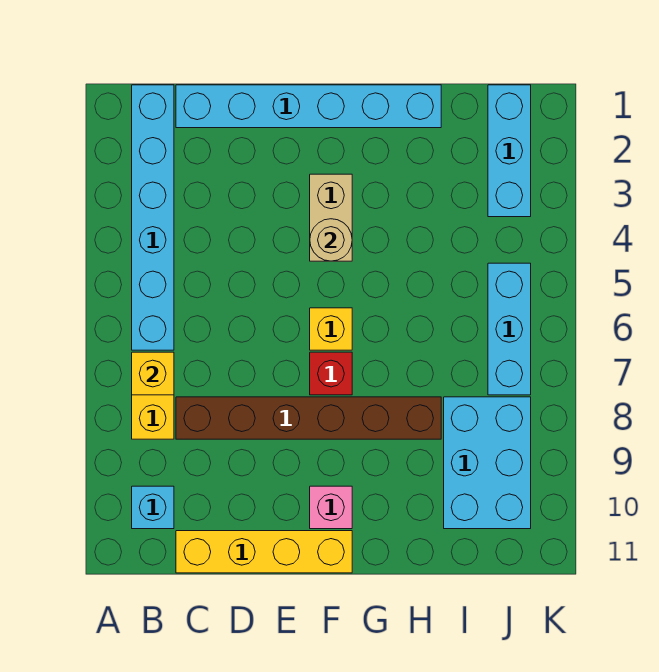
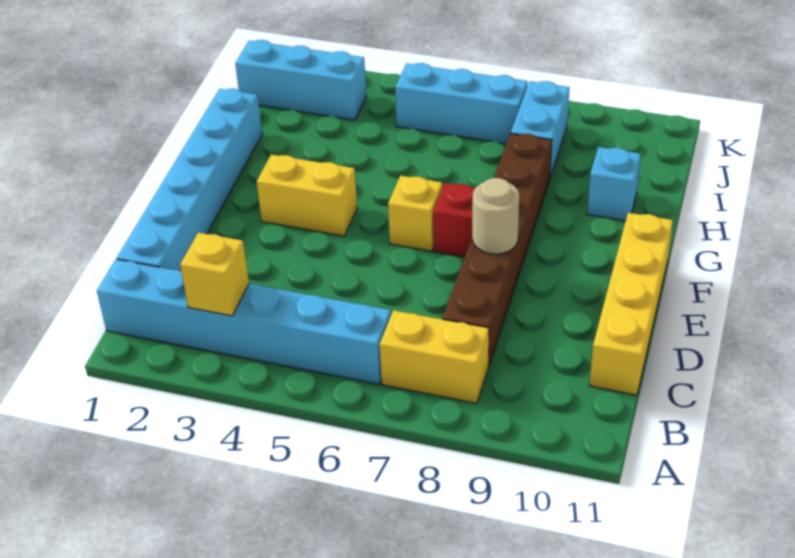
yellow 1x1 brick [132,352,174,395] -> yellow 1x1 brick moved to [180,233,249,316]
cyan 1x1 brick [132,486,174,529] -> cyan 1x1 brick moved to [587,147,641,221]
tan 1x2 brick [310,174,352,261] -> yellow 1x2 brick [257,155,357,236]
tan 1x1 round brick [310,219,352,261] -> tan 1x1 round brick moved to [472,178,519,254]
pink 1x1 brick [310,486,352,529] -> none
cyan 2x3 brick [444,397,531,529] -> cyan 1x2 brick [511,81,570,178]

